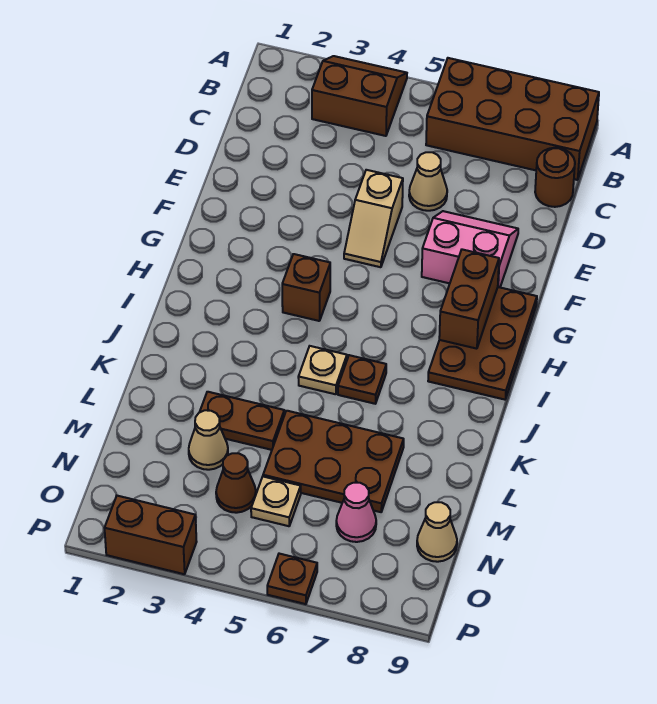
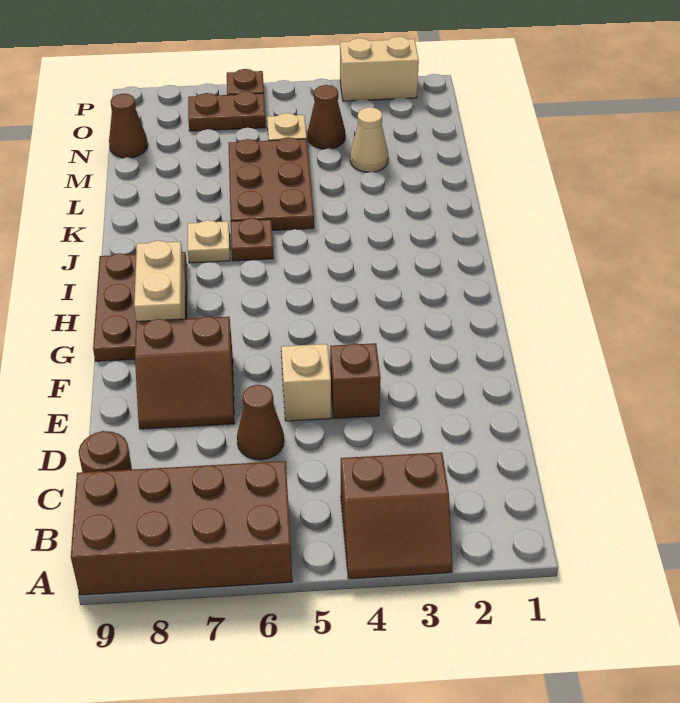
tan 1x1 cone [409,152,447,211] -> brown 1x1 cone [237,385,284,460]
pink 2x2 slope [422,211,518,287] -> brown 2x2 slope [135,317,235,429]
brown 1x2 brick [439,249,499,349] -> tan 1x2 brick [134,241,185,321]
brown 1x1 brick [282,254,330,321] -> brown 1x1 brick moved to [330,343,381,418]
tan 1x1 plate [298,346,347,394] -> tan 1x1 plate moved to [188,220,230,263]
brown 1x2 plate [199,392,284,450] -> brown 1x2 plate moved to [188,91,266,131]
brown 2x3 plate [263,411,404,512] -> brown 2x3 plate turned to [229,137,314,230]
pink 1x1 cone [336,483,376,542] -> none
tan 1x1 cone [417,502,457,562] -> brown 1x1 cone [109,94,148,158]
brown 1x2 brick [105,496,197,574] -> tan 1x2 brick [340,37,419,101]

